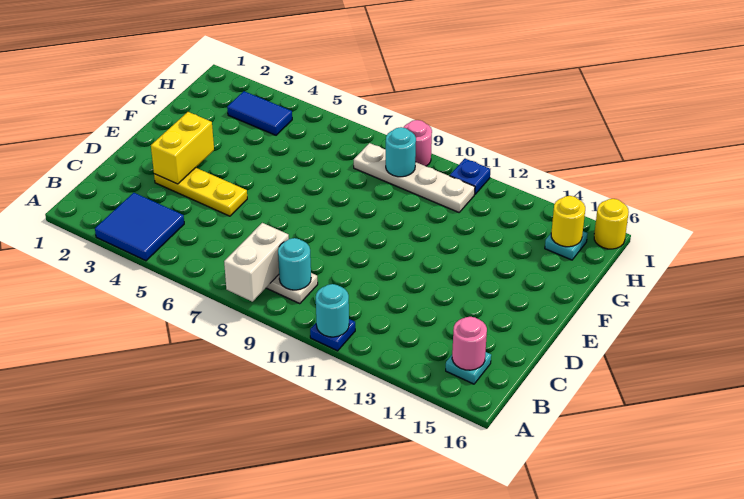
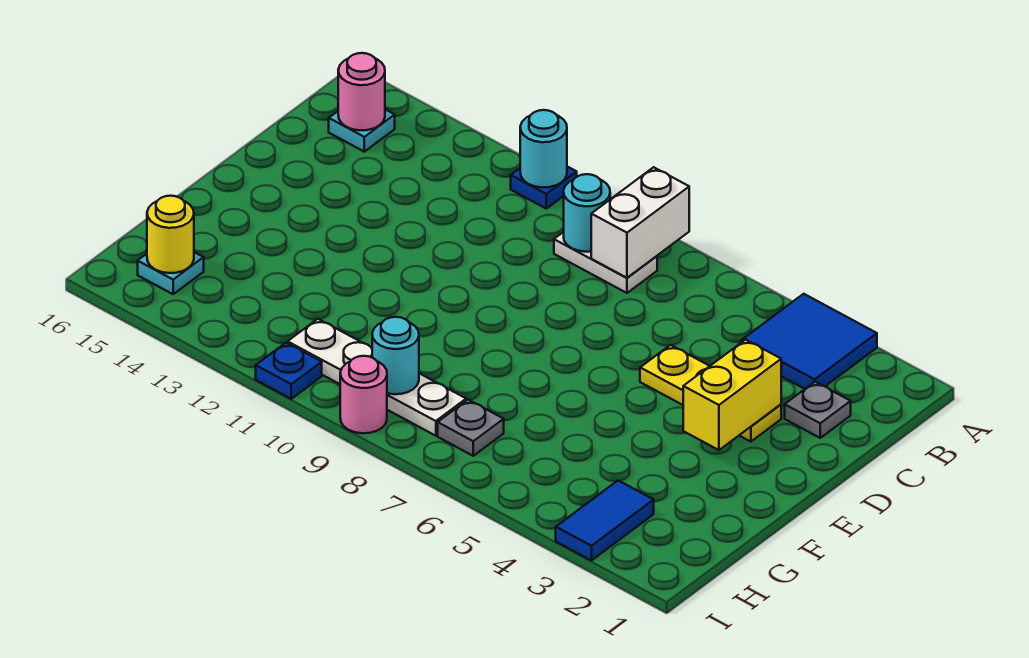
none -> grey 1x1 plate [785,382,851,438]
blue 1x2 tile [227,91,292,135] -> blue 1x2 tile turned to [556,481,654,561]
none -> grey 1x1 plate [438,400,504,456]
yellow 1x1 round brick [594,199,629,249] -> none

